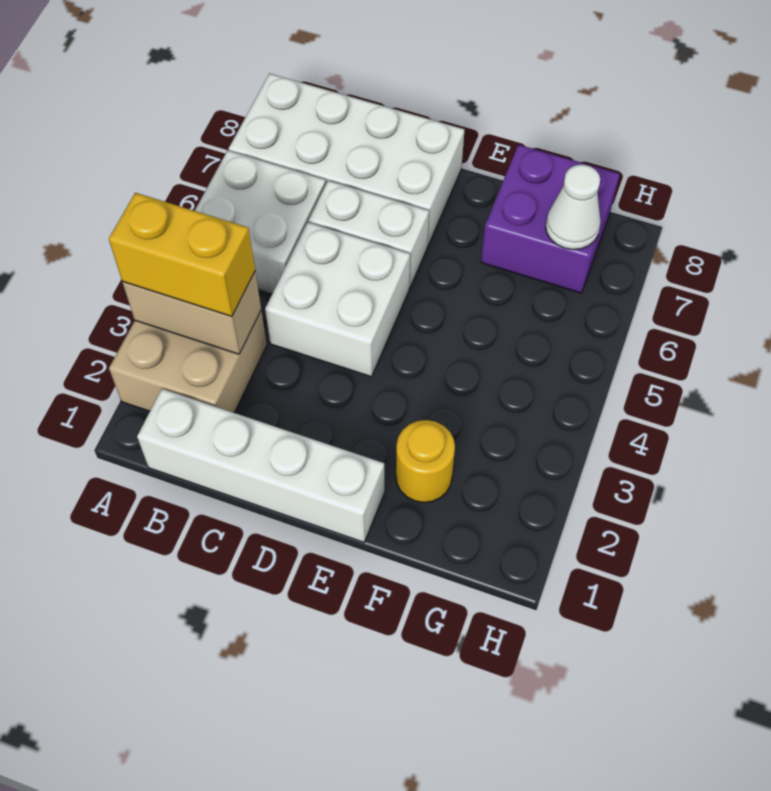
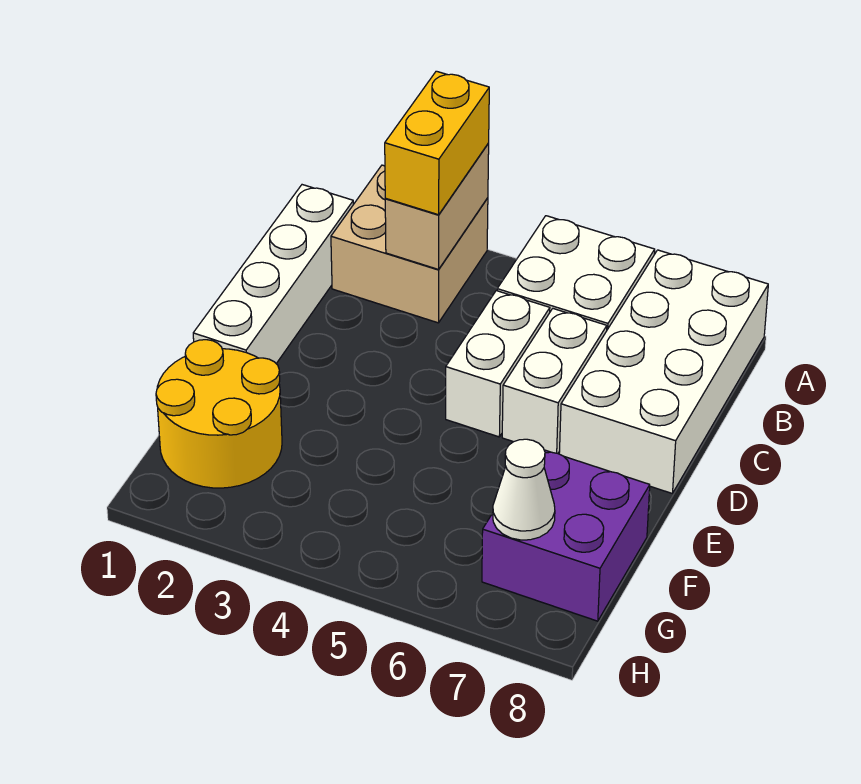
white 2x2 brick [265,222,410,377] -> white 1x2 brick [446,291,550,437]
yellow 1x1 round brick [396,420,455,503] -> yellow 2x2 round brick [156,340,282,488]

